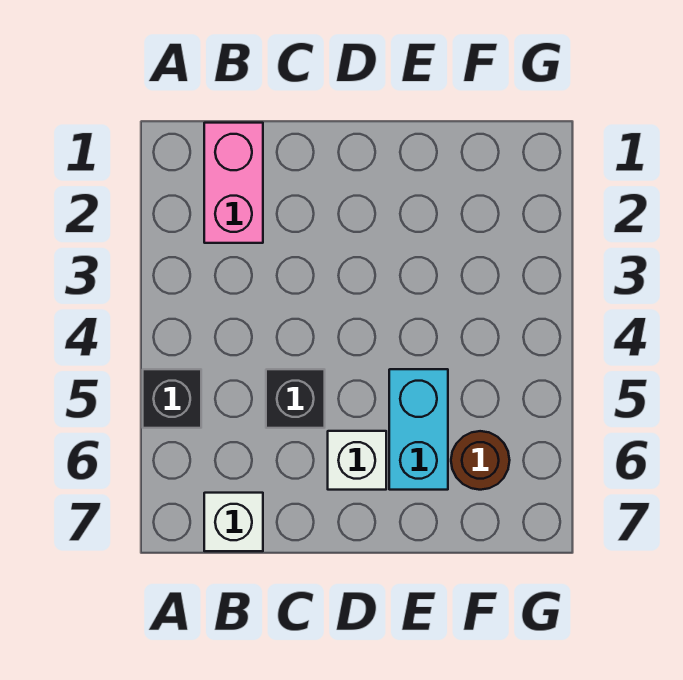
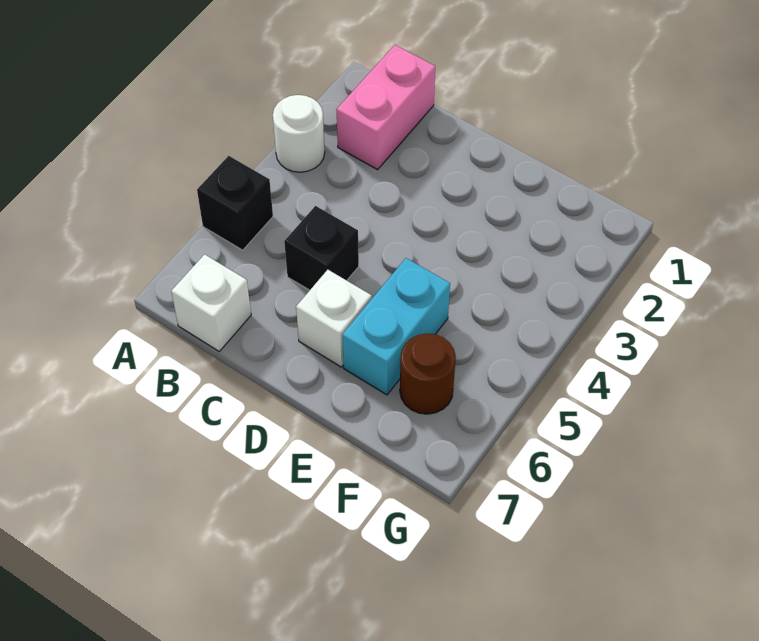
none -> white 1x1 round brick [273,95,325,172]

